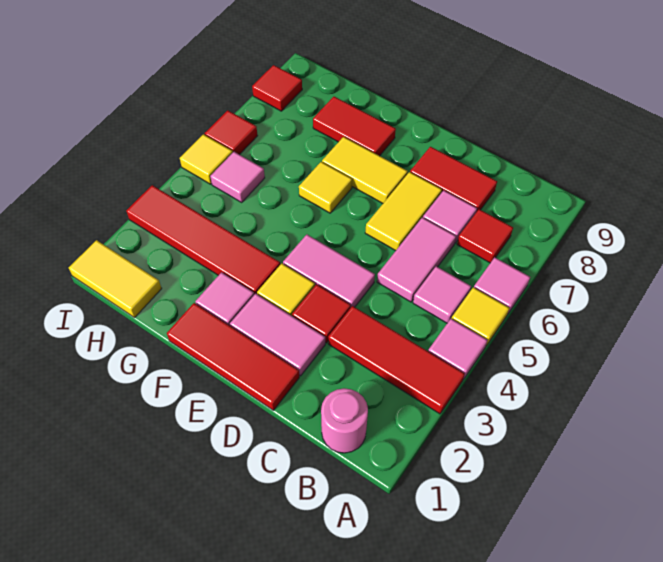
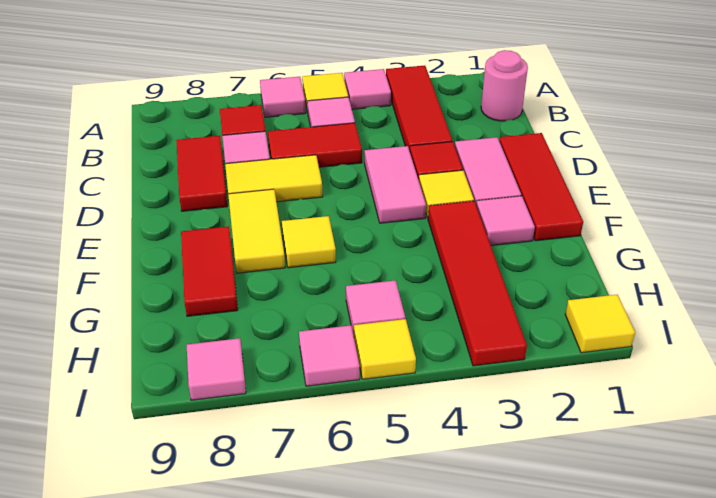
pink 1x2 tile [377,217,456,302] -> red 1x2 tile [268,123,362,167]
yellow 1x2 tile [69,240,162,318] -> yellow 1x1 tile [565,295,635,353]
red 1x1 tile [205,110,258,155] -> pink 1x1 tile [299,325,360,386]
red 1x1 tile [252,65,302,111] -> pink 1x1 tile [187,338,246,400]

